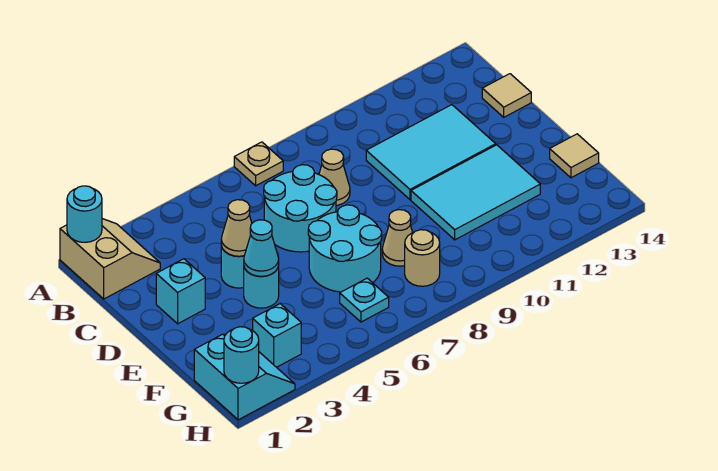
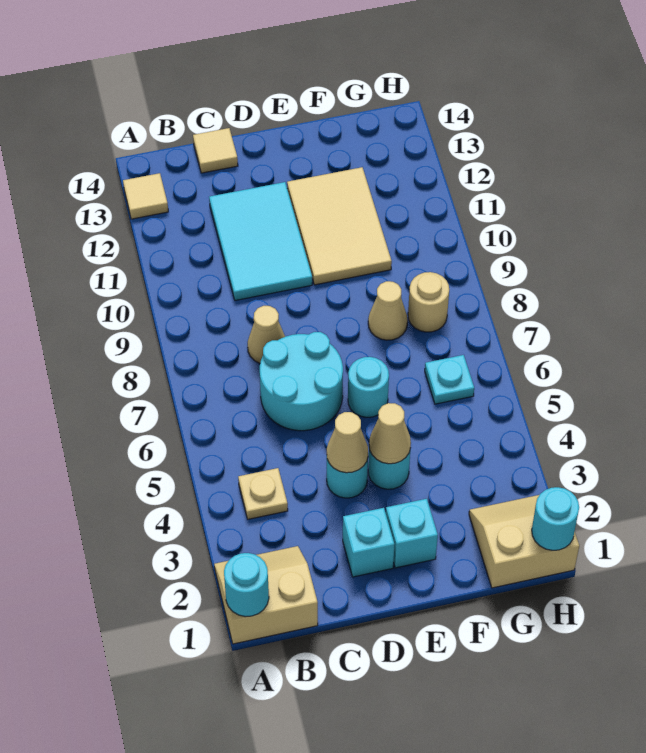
tan 1x1 plate [234,142,283,186] -> tan 1x1 plate moved to [238,468,288,519]
cyan 1x1 cone [244,220,279,276] -> tan 1x1 cone [369,403,411,464]
cyan 2x2 round brick [308,205,382,292] -> cyan 1x1 round brick [348,357,389,417]
cyan 2x3 tile [411,145,540,240] -> tan 2x3 tile [287,167,392,285]
tan 1x1 tile [550,134,599,178] -> tan 1x1 tile moved to [123,173,168,219]
cyan 2x2 slope [194,334,295,420] -> tan 2x2 slope [469,495,579,588]
cyan 1x1 brick [253,304,301,367] -> cyan 1x1 brick moved to [386,499,438,568]

